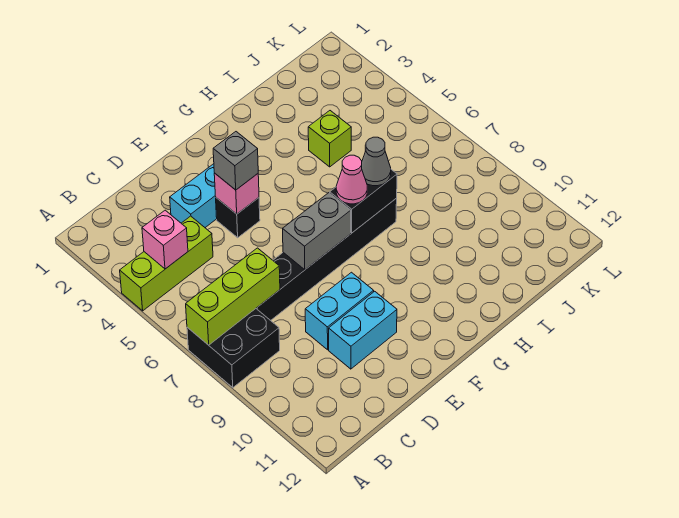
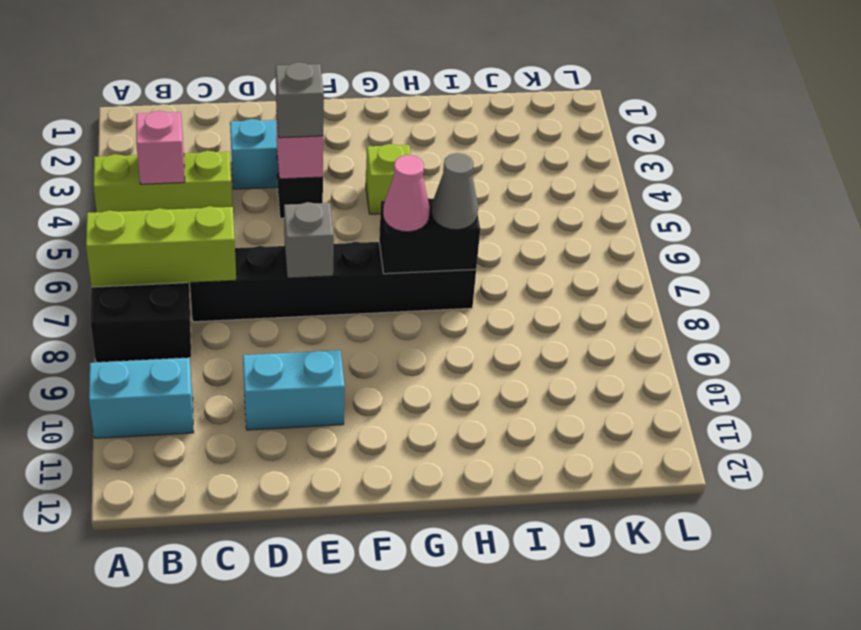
cyan 1x2 brick [305,272,374,350] -> cyan 1x2 brick moved to [89,358,194,438]
grey 1x2 brick [283,193,351,270] -> grey 1x1 brick [284,202,334,278]
lime 1x1 brick [308,111,351,167] -> lime 1x1 brick moved to [366,144,411,214]

